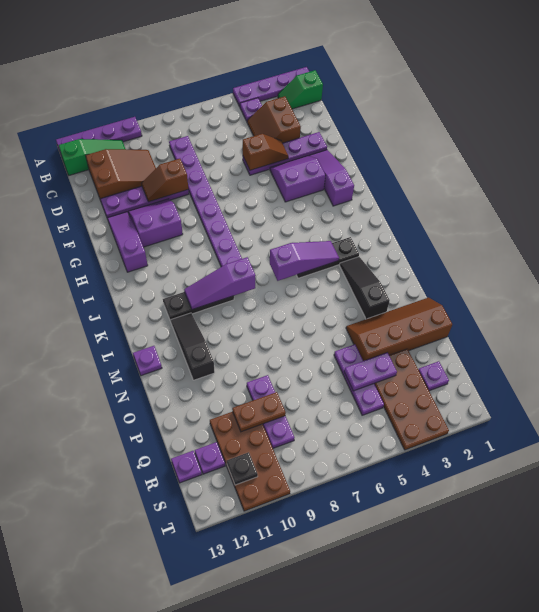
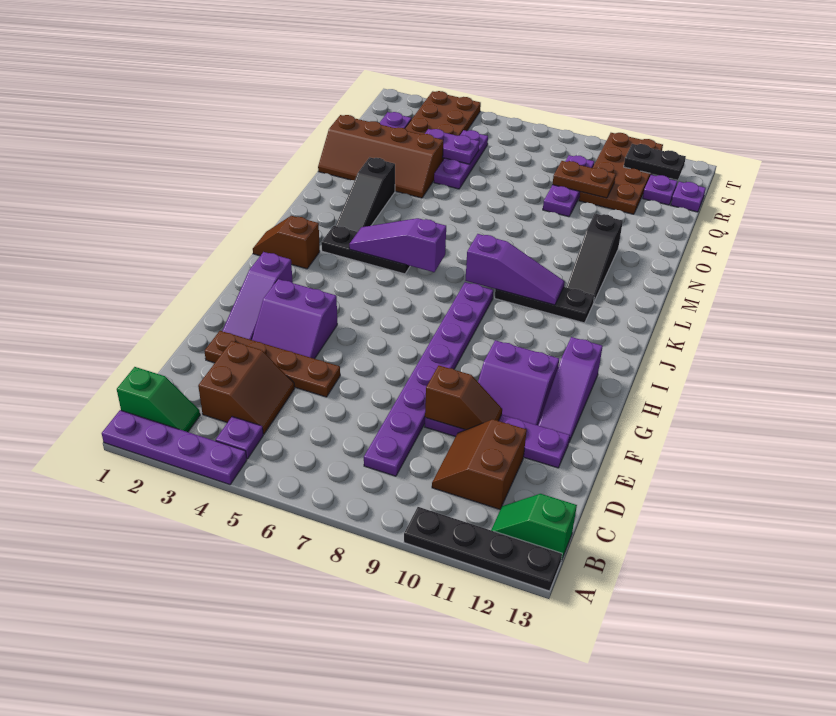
purple 1x4 plate [56,117,142,154] -> black 1x4 plate [404,507,562,591]
green 1x3 slope [59,139,125,175] -> green 1x2 slope [491,494,577,560]
brown 2x3 slope [86,149,156,200] -> brown 2x2 slope [432,419,527,509]
purple 1x4 plate [243,132,327,175] -> brown 1x4 plate [205,331,340,397]
brown 1x2 slope [243,134,289,170] -> brown 1x2 slope moved to [253,216,320,269]
purple 1x1 plate [133,346,162,376] -> none
black 1x1 plate [226,452,258,485] -> black 1x2 plate [624,144,686,180]

